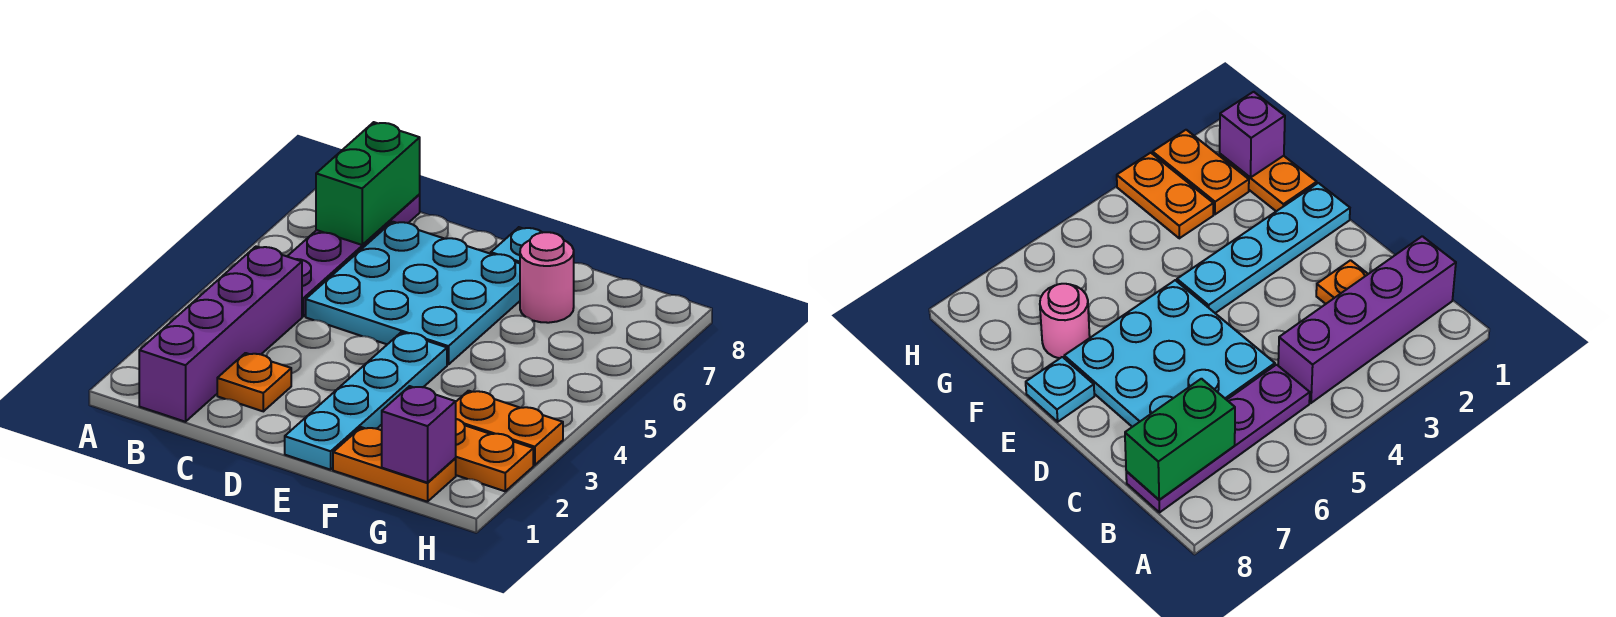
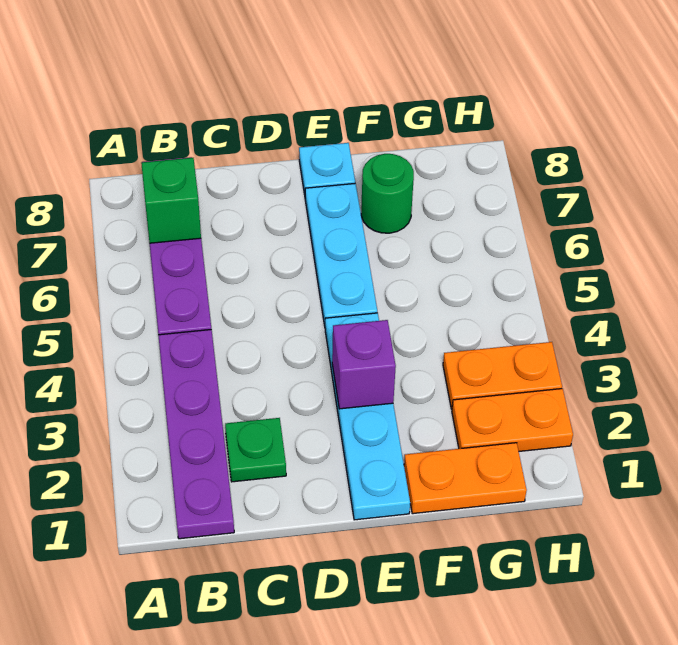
purple 1x4 brick [139,246,302,422] -> purple 1x4 plate [158,330,234,539]
green 1x2 brick [316,122,420,245] -> green 1x1 brick [141,158,201,243]
orange 1x1 plate [217,353,291,411] -> green 1x1 plate [225,418,286,482]
cyan 3x3 plate [306,222,520,365] -> cyan 1x3 plate [305,183,377,326]
pink 1x1 round brick [520,232,574,323] -> green 1x1 round brick [361,154,414,233]
purple 1x1 brick [382,386,456,483] -> purple 1x1 brick moved to [332,320,396,409]

